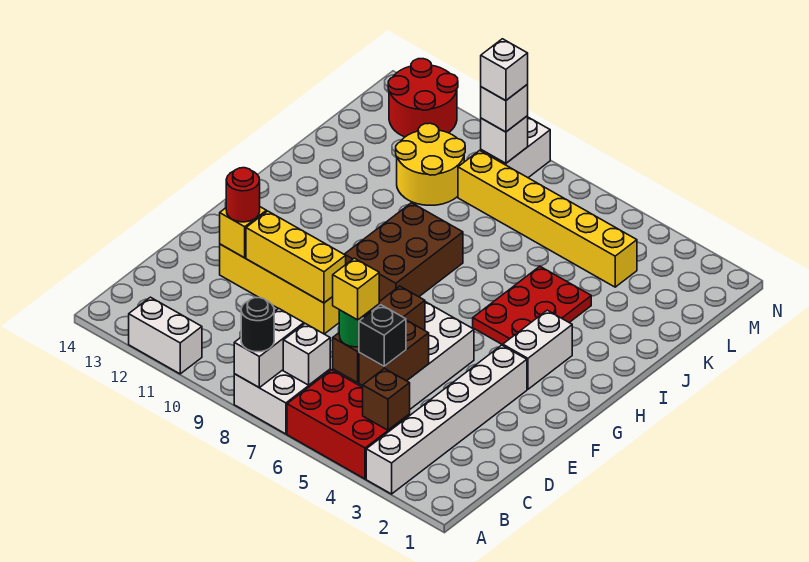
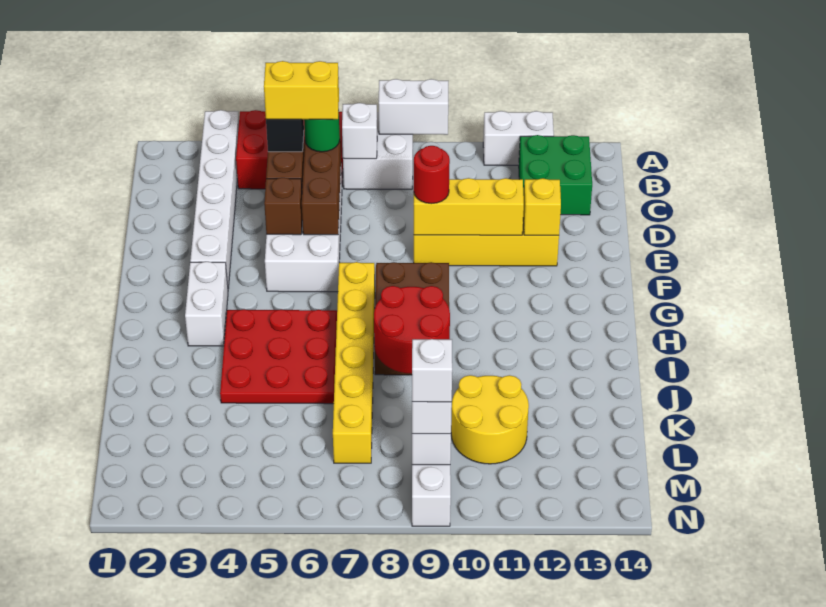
white 1x2 brick [234,309,304,387] -> white 1x2 brick turned to [379,79,448,135]
black 1x1 round brick [241,298,274,352] -> none
brown 1x1 brick [363,368,410,430] -> brown 1x1 brick moved to [264,178,302,235]
none -> green 2x2 brick [519,135,592,215]
yellow 1x1 brick [332,258,379,320] -> yellow 1x2 brick [264,61,339,119]
red 1x1 round brick [226,168,260,222] -> red 1x1 round brick moved to [414,146,450,204]
red 2x3 plate [473,266,591,345] -> red 3x3 plate [220,309,337,404]
yellow 1x6 brick [458,150,637,287] -> yellow 1x6 brick turned to [333,262,375,463]
red 2x2 round brick [388,59,458,137] -> red 2x2 round brick moved to [374,286,450,374]

